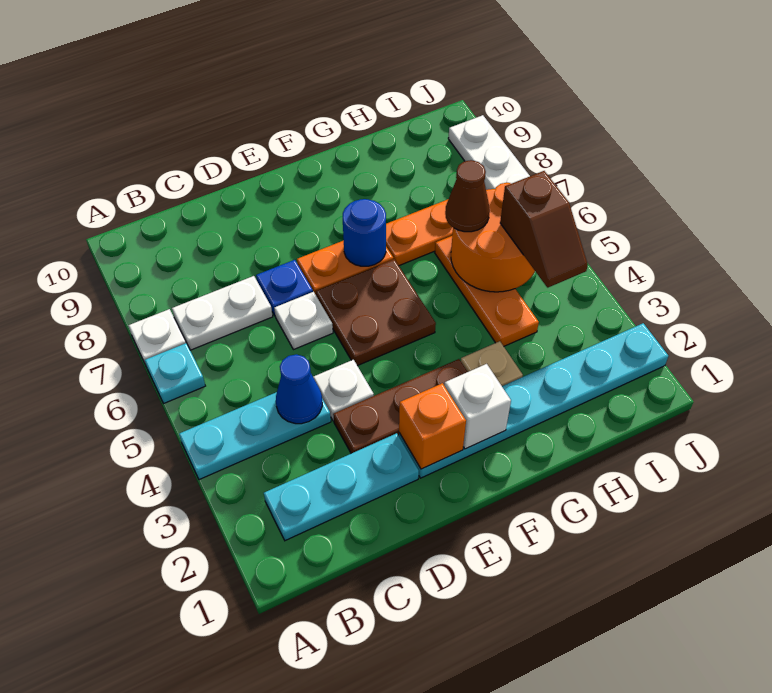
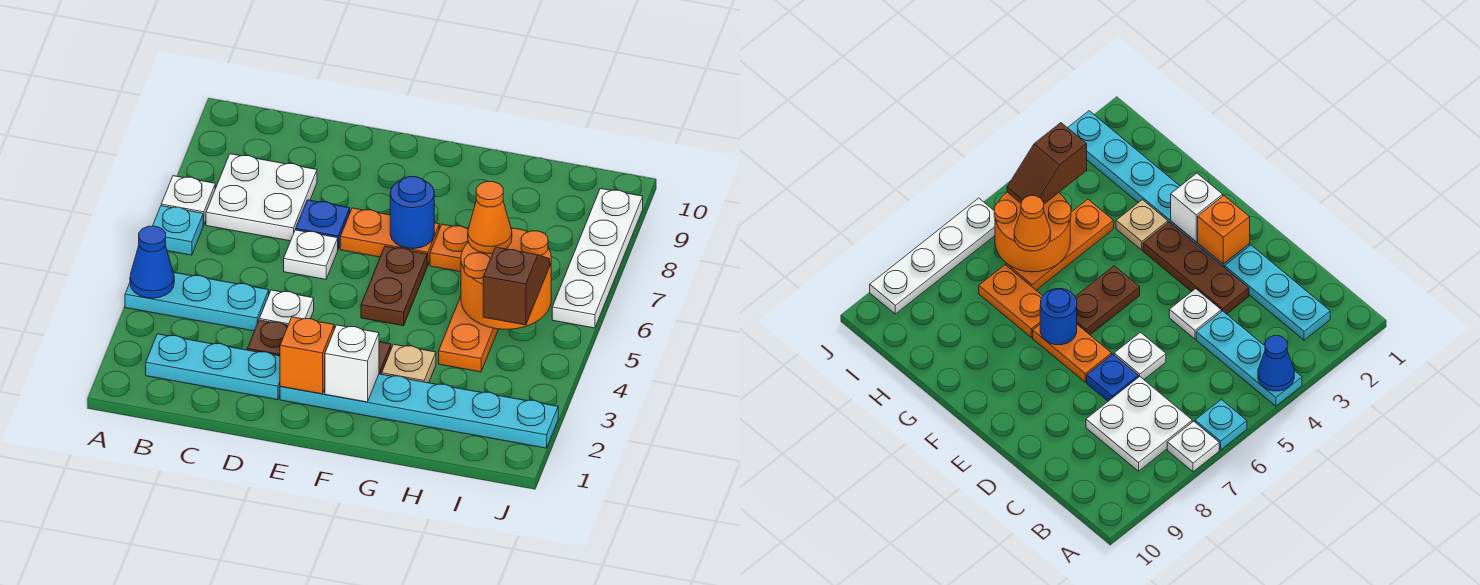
white 1x2 plate [172,276,273,350] -> white 2x2 plate [206,154,317,241]
blue 1x1 cone [276,354,322,424] -> blue 1x1 cone moved to [130,226,174,298]
brown 2x2 plate [316,259,436,366] -> brown 1x2 plate [361,246,427,326]
brown 1x1 cone [445,160,490,232] -> orange 1x1 cone [468,182,512,253]
brown 1x2 slope [500,171,588,287] -> brown 1x2 slope turned to [483,247,550,325]

